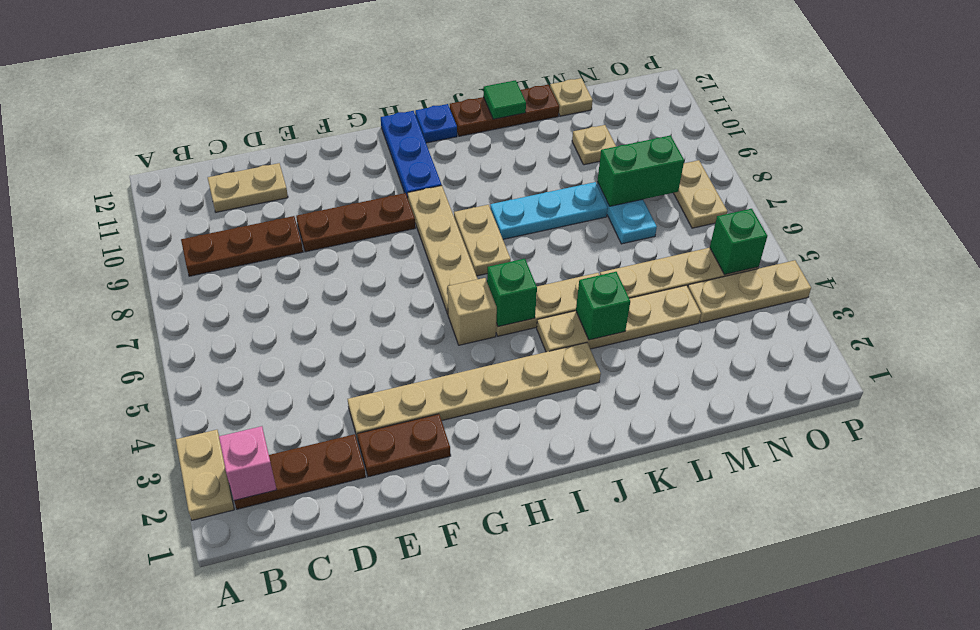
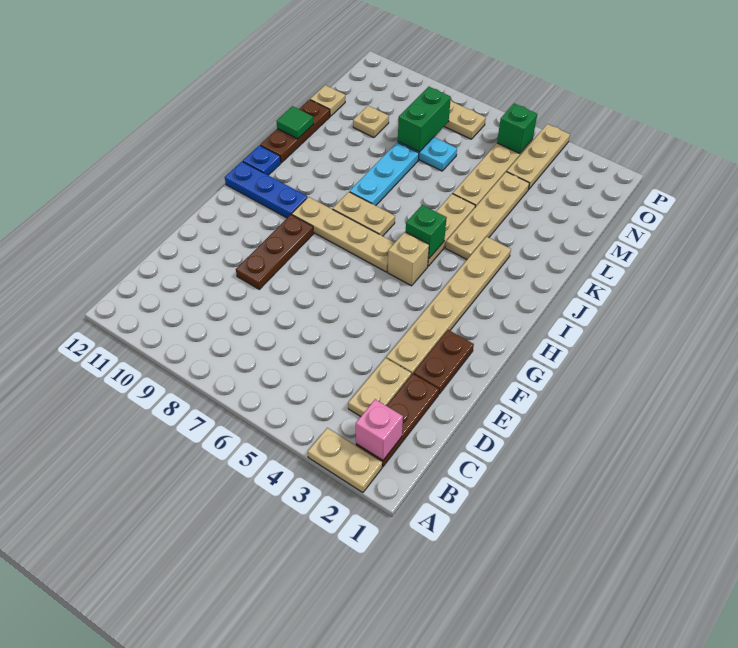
brown 1x3 plate [181,216,303,276] -> none
tan 1x2 plate [208,163,288,212] -> tan 1x2 plate moved to [348,358,411,416]
green 1x1 brick [576,272,630,340] -> none

